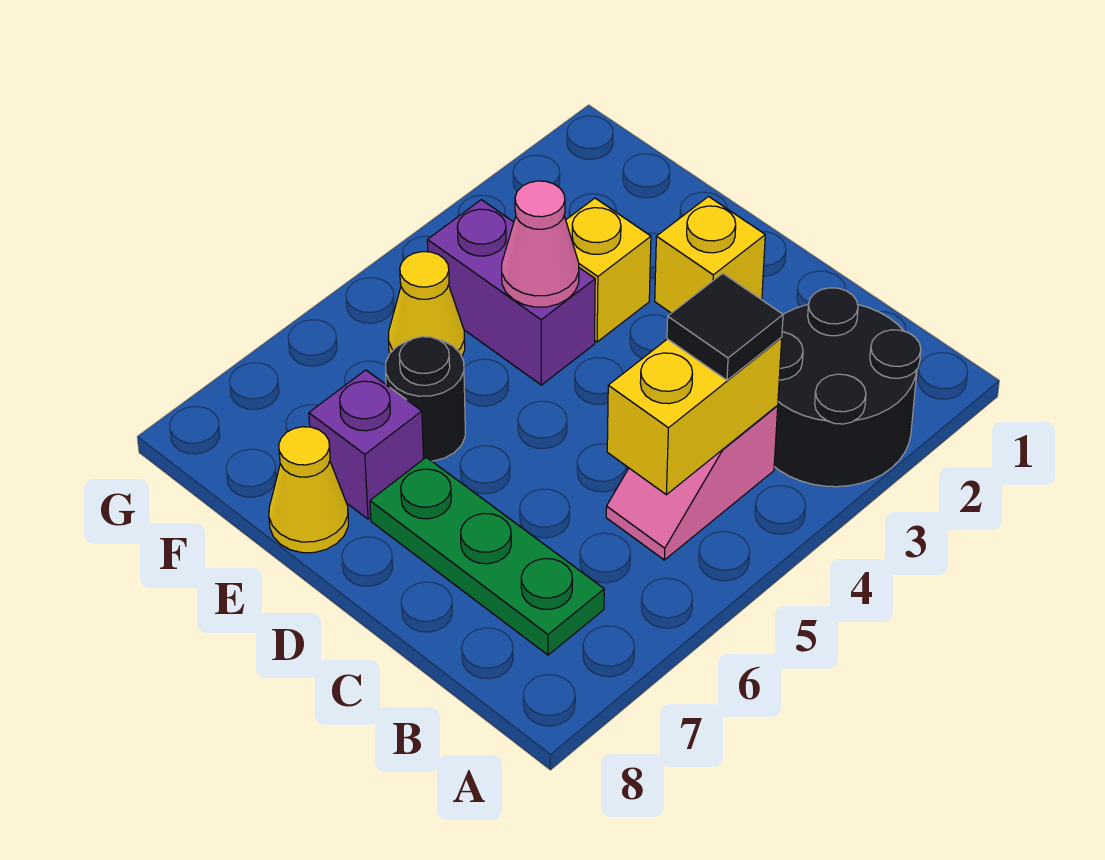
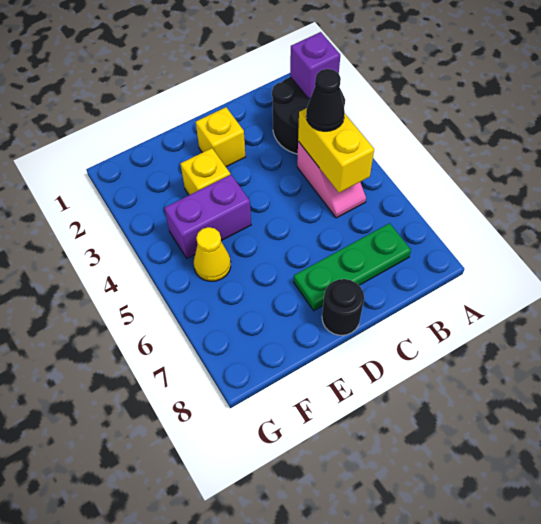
black 1x1 tile [667,273,783,380] -> black 1x1 cone [306,69,345,131]
pink 1x1 cone [502,181,579,307] -> none
black 1x1 round brick [386,337,465,461] -> black 1x1 round brick moved to [322,279,364,335]
purple 1x1 brick [309,370,424,519] -> purple 1x1 brick moved to [290,32,340,99]
yellow 1x1 cone [269,427,348,553] -> none

